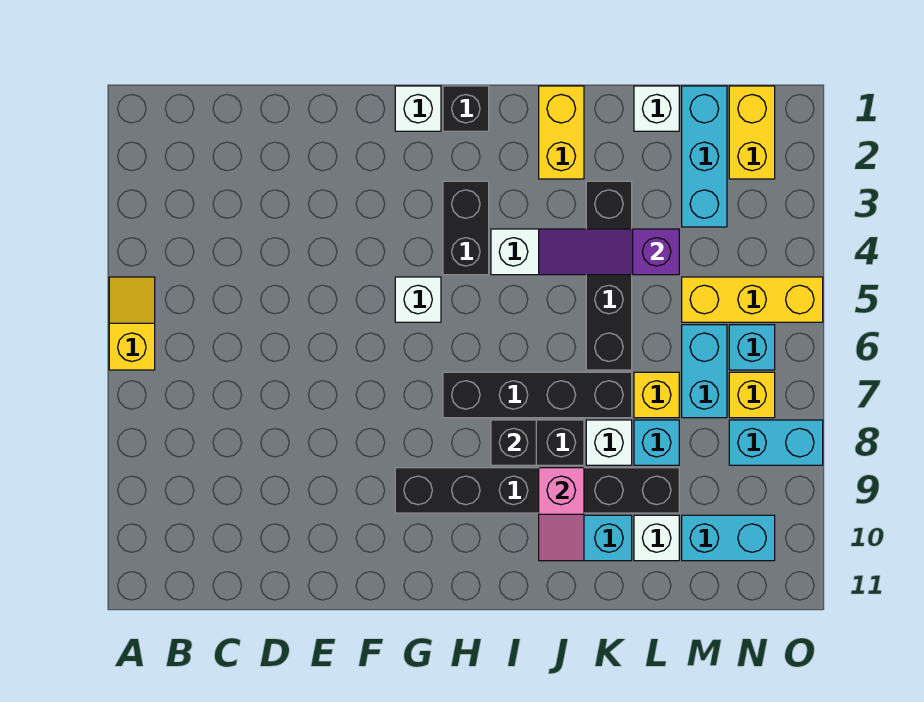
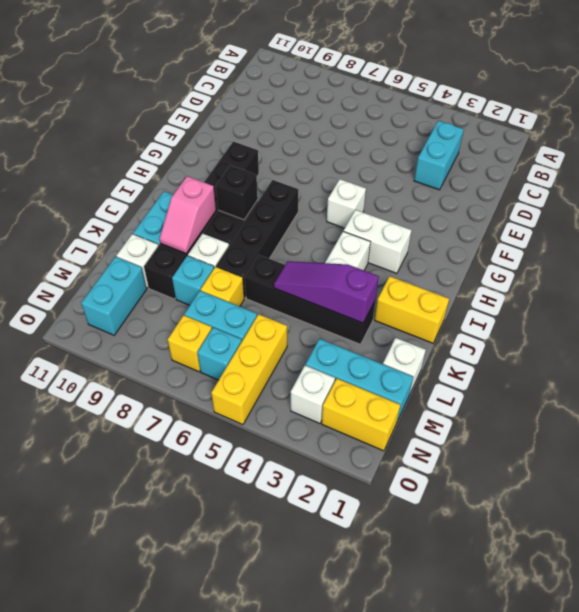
yellow 1x2 slope [109,277,155,370] -> none
white 1x1 brick [395,86,441,131] -> white 1x1 brick moved to [291,365,335,423]
black 1x1 brick [443,86,489,131] -> none
black 1x2 brick [443,181,489,275] -> white 1x2 brick [344,210,412,274]
purple 1x3 slope [539,229,679,275] -> purple 1x3 slope turned to [274,261,379,323]
pink 1x2 slope [539,468,584,561] -> pink 1x2 slope turned to [159,176,216,254]
cyan 1x2 brick [729,420,823,465] -> cyan 1x2 brick moved to [414,121,464,190]

